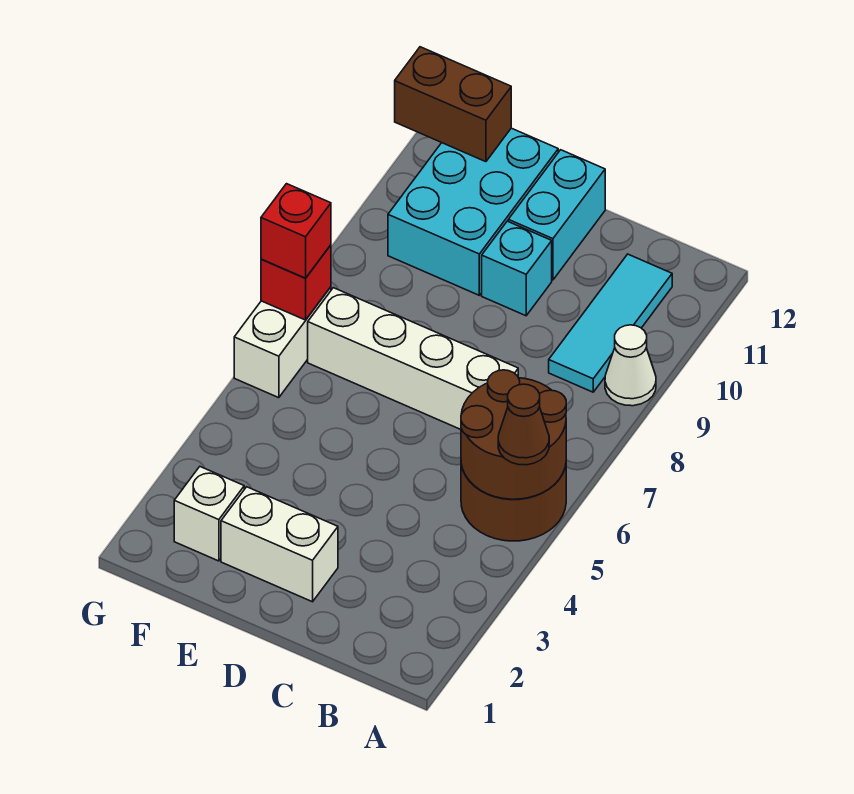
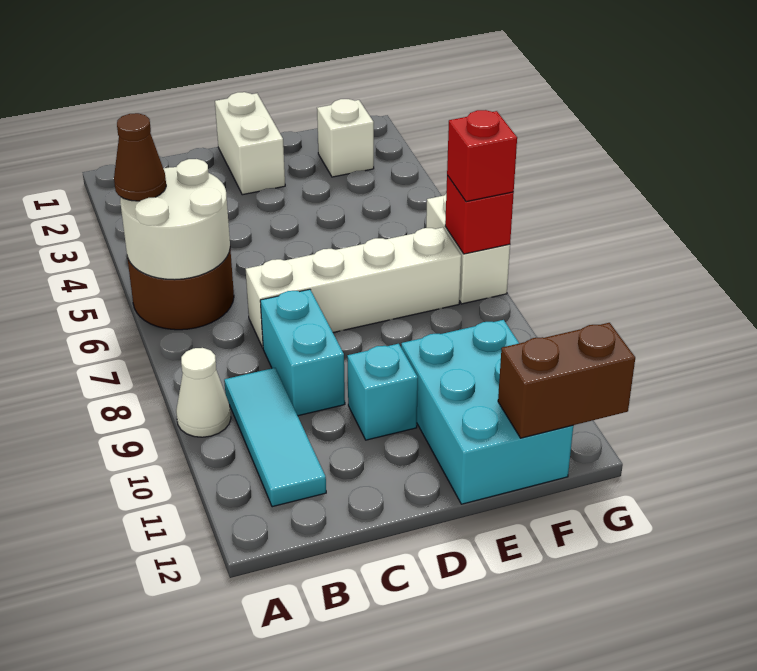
brown 2x2 round brick [461,370,566,499] -> white 2x2 round brick [120,159,230,280]
white 1x2 brick [221,487,338,602] -> white 1x2 brick turned to [215,92,285,195]
cyan 1x2 brick [508,150,605,280] -> cyan 1x2 brick moved to [260,289,345,416]

